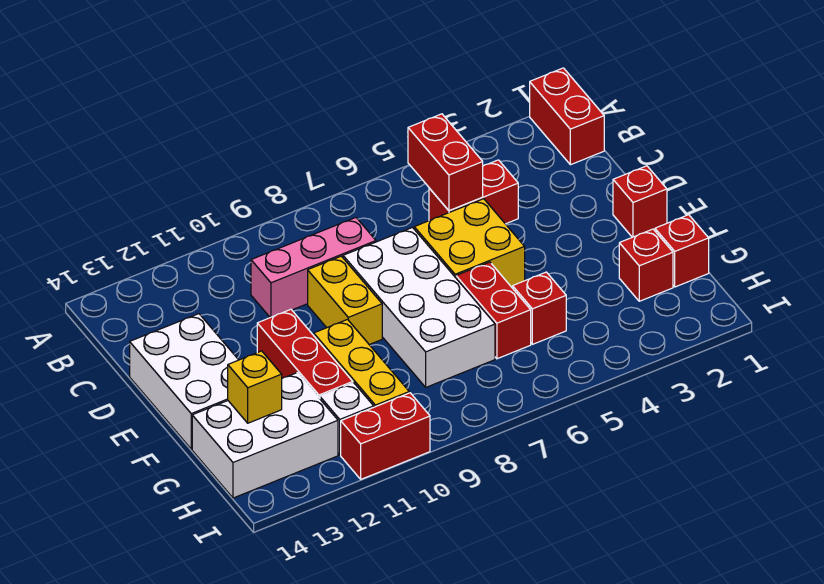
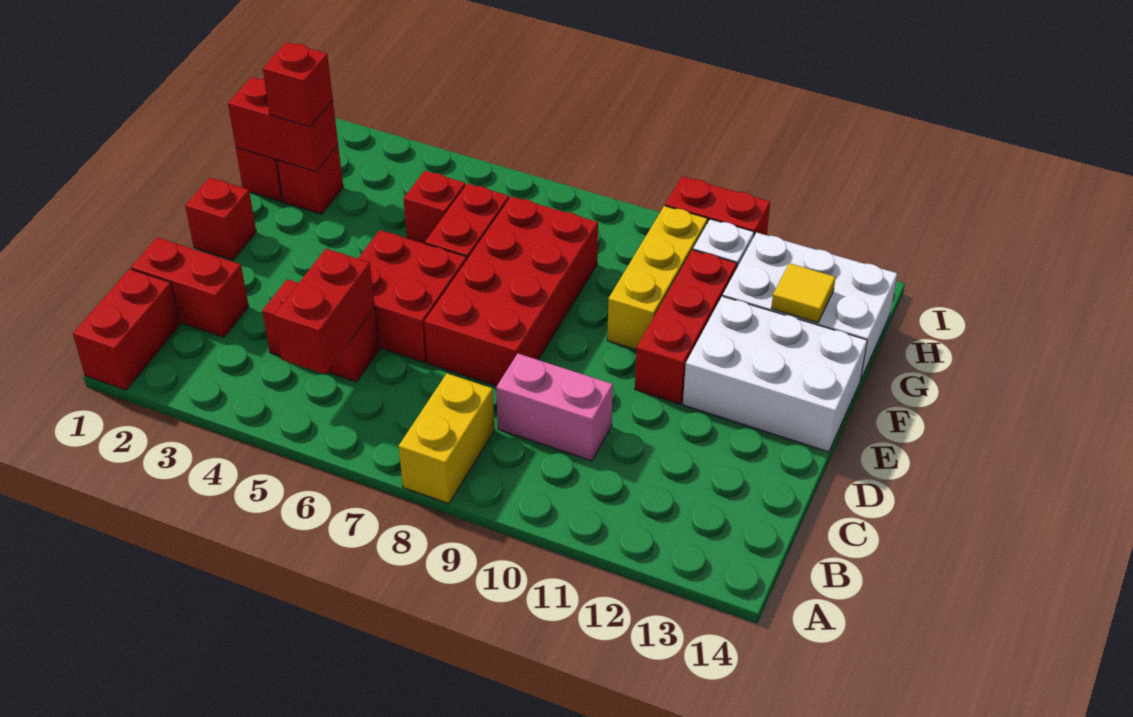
none -> red 1x2 brick [131,237,249,337]
pink 1x3 brick [251,218,376,318] -> pink 1x2 brick [496,354,613,461]
yellow 2x2 brick [414,199,525,287] -> red 2x2 brick [358,230,467,363]
white 2x4 brick [343,228,495,387] -> red 2x4 brick [424,196,598,386]
yellow 1x2 brick [308,256,382,345] -> yellow 1x2 brick moved to [399,373,494,504]
white 2x3 brick [130,314,238,449] -> white 2x3 brick turned to [683,296,867,452]
none -> red 1x2 brick [228,77,338,172]
none -> red 1x1 brick [263,42,333,127]
yellow 1x1 brick [228,351,282,423] -> yellow 1x1 tile [771,263,836,323]

